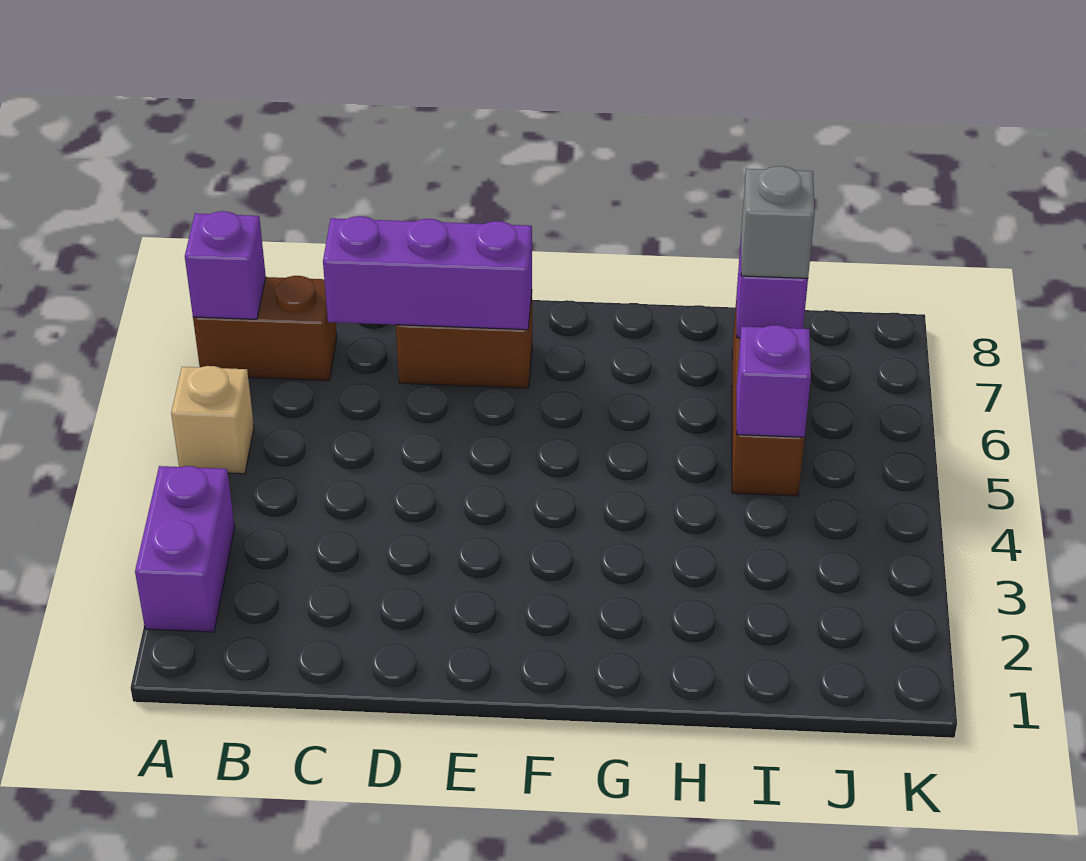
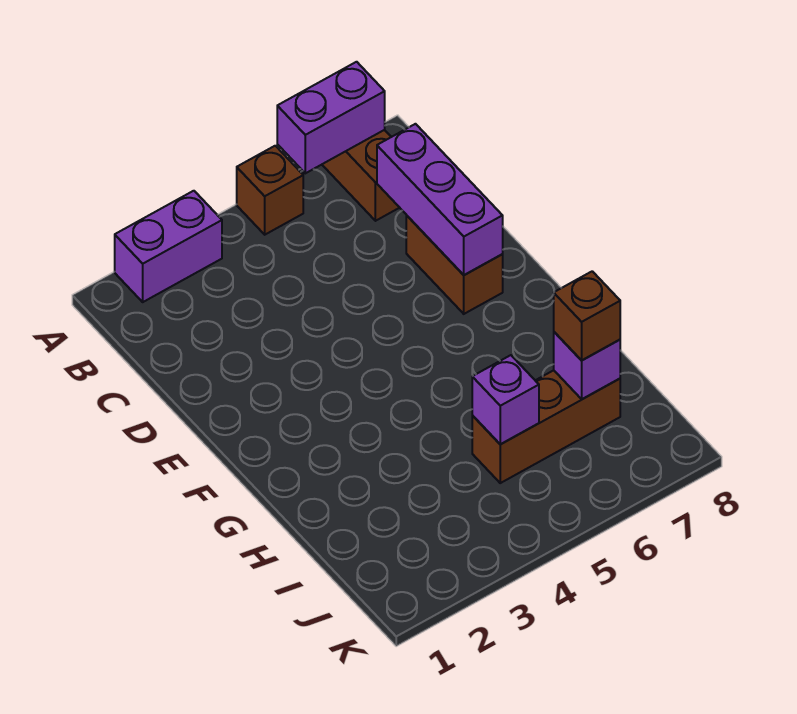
tan 1x1 brick [171,366,254,474] -> brown 1x1 brick [237,146,303,235]
purple 1x1 brick [185,211,266,319] -> purple 1x2 brick [277,62,385,173]
grey 1x1 brick [741,166,815,278] -> brown 1x1 brick [554,271,620,360]

